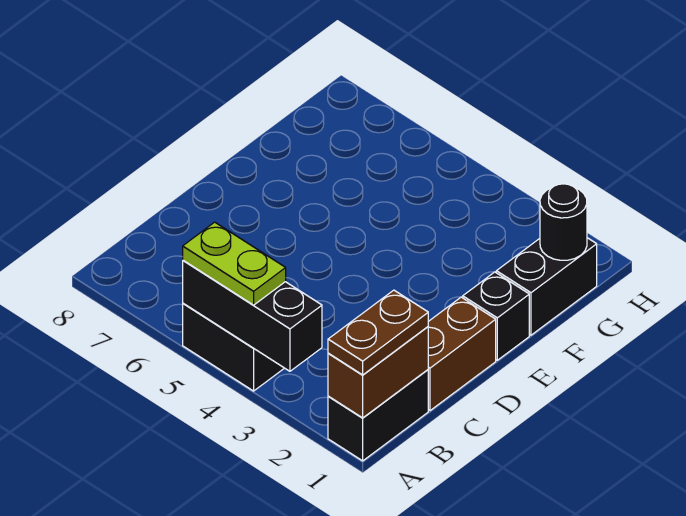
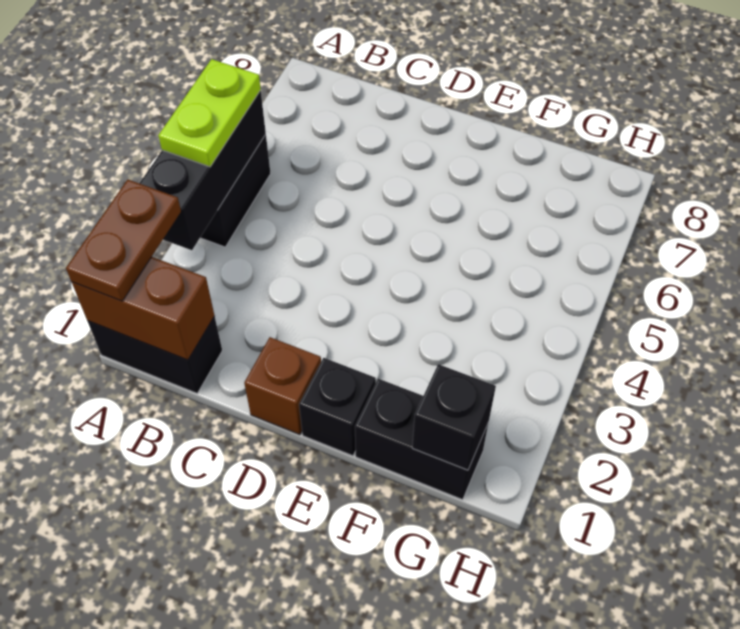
brown 1x2 plate [328,290,428,375] -> brown 1x2 plate turned to [66,180,181,301]
brown 1x2 brick [428,297,496,411] -> brown 1x1 brick [244,337,321,435]
black 1x1 round brick [540,184,587,260] -> black 1x1 brick [412,364,496,470]

